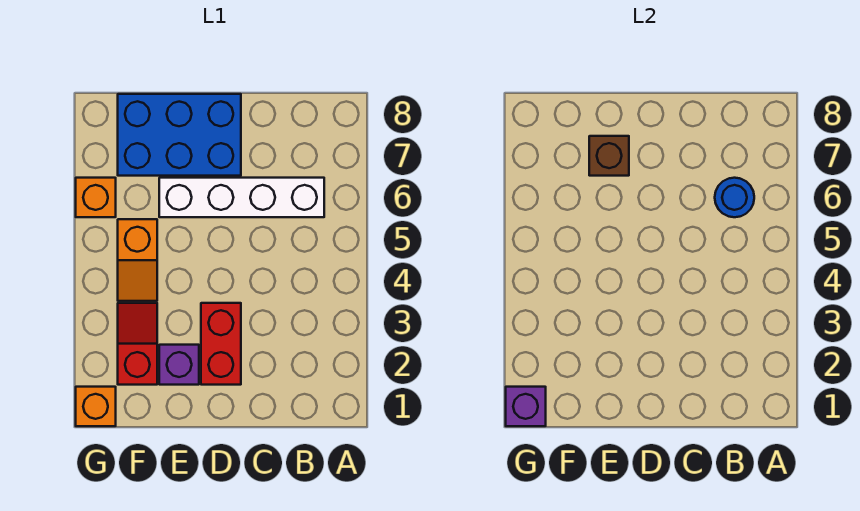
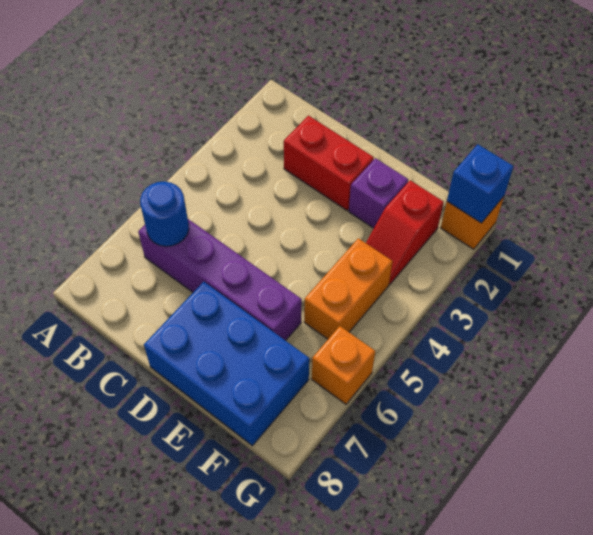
white 1x4 brick [159,178,324,217] -> purple 1x4 brick [138,219,302,341]
red 1x2 brick [201,303,241,385] -> red 1x2 brick turned to [284,116,374,210]
brown 1x1 brick [589,136,629,176] -> none
orange 1x2 slope [118,219,157,301] -> orange 1x2 brick [304,238,393,339]
purple 1x1 brick [506,387,546,426] -> blue 1x1 brick [447,144,514,223]

